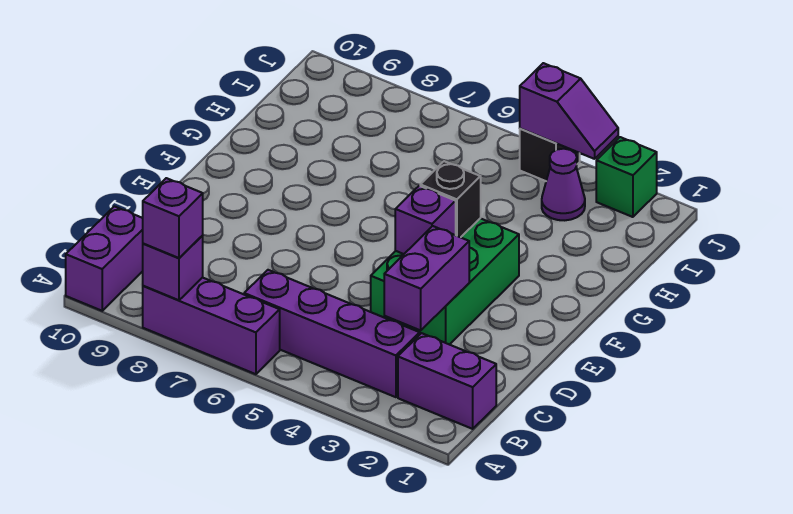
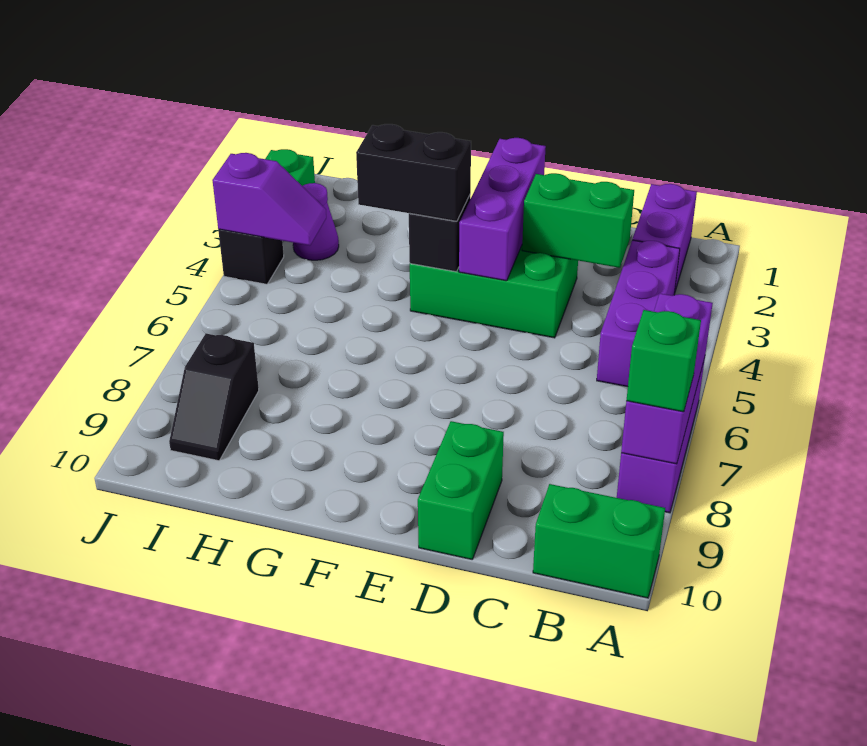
purple 1x1 brick [143,236,203,300] -> purple 1x3 brick [621,293,713,464]
purple 1x1 brick [143,178,203,258] -> green 1x1 brick [626,310,701,412]
purple 1x2 brick [66,206,143,311] -> green 1x2 brick [533,484,665,598]
purple 1x4 brick [244,270,420,397] -> purple 1x3 brick [597,240,680,387]
purple 1x2 brick [384,226,469,330] -> green 1x2 brick [522,173,634,268]
none -> green 1x2 brick [418,421,504,559]
purple 1x1 brick [395,186,456,254] -> purple 1x3 brick [459,138,546,281]
none -> black 1x2 brick [356,124,471,221]
none -> black 1x2 slope [169,334,259,461]
purple 1x2 slope [520,63,618,159] -> purple 1x2 slope turned to [212,153,326,245]

